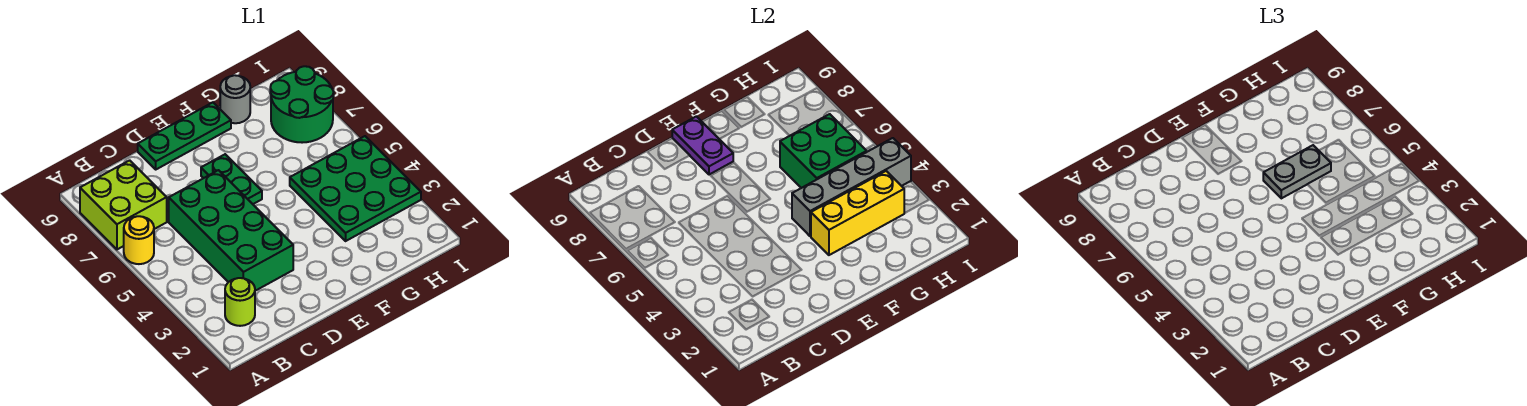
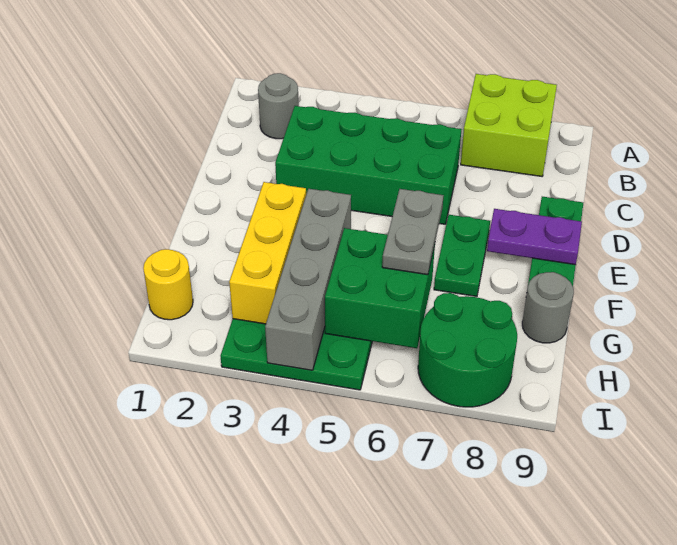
yellow 1x1 round brick [124,216,154,264] -> yellow 1x1 round brick moved to [143,249,193,320]
lime 1x1 round brick [225,278,255,326] -> grey 1x1 round brick [258,73,299,139]
green 1x2 plate [201,154,262,204] -> green 1x2 plate turned to [434,215,490,296]

